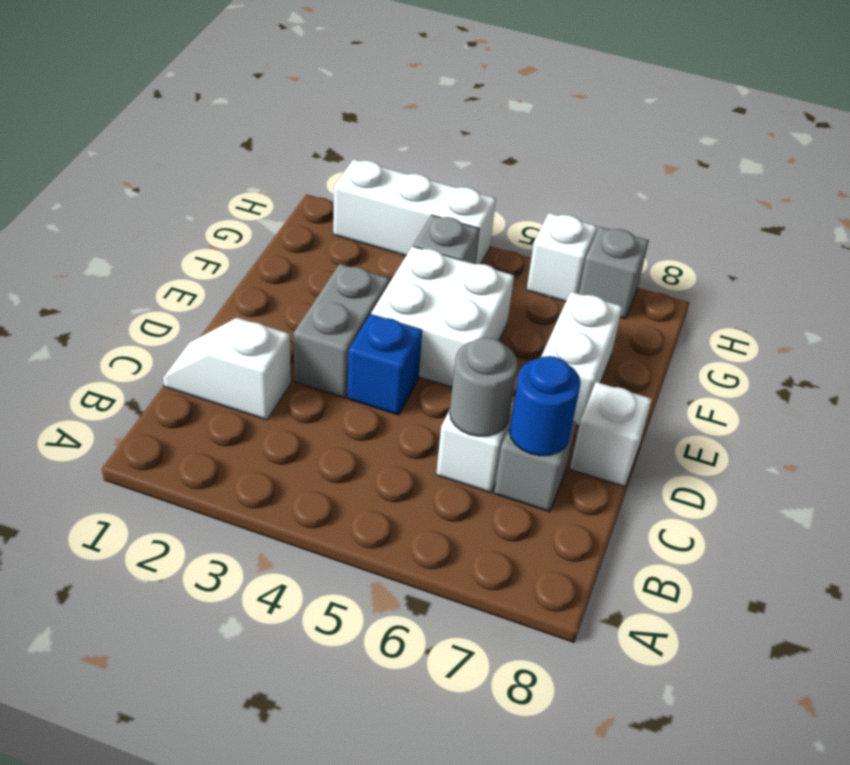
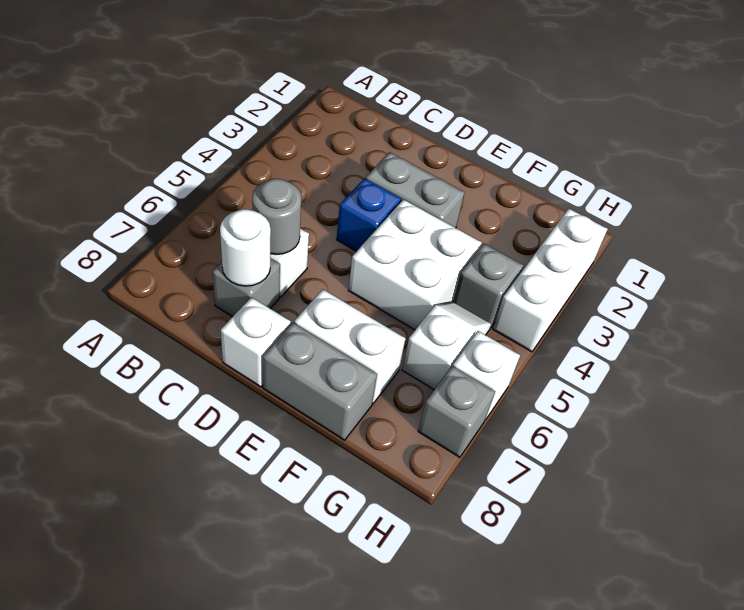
white 1x2 slope [163,318,291,420] -> white 1x2 slope moved to [402,302,491,389]
blue 1x1 round brick [509,356,581,456] -> white 1x1 round brick [220,209,271,286]
none -> grey 1x2 brick [263,323,377,440]

